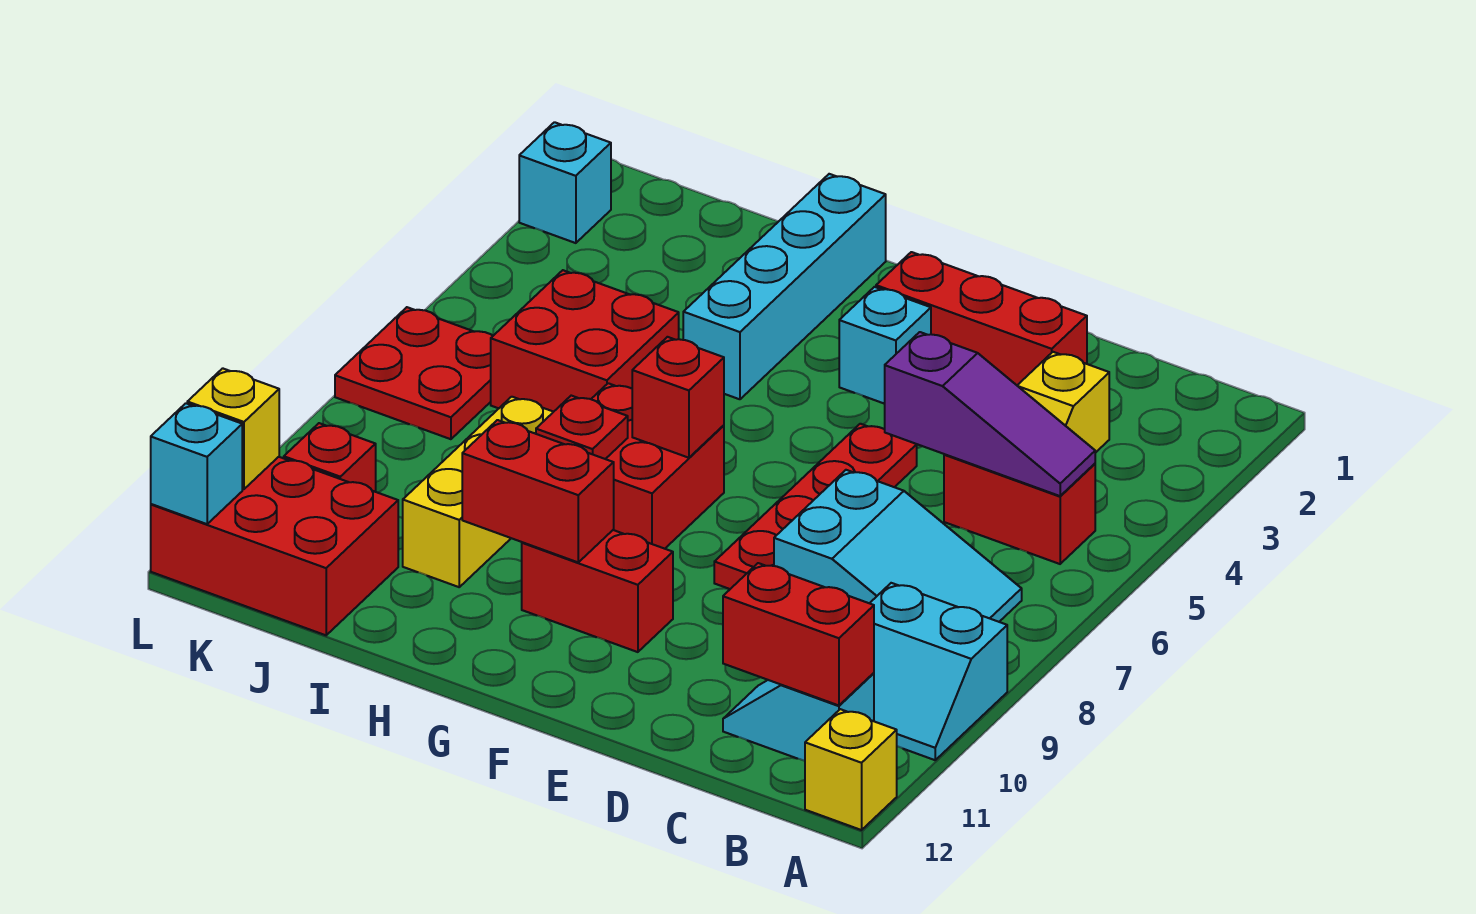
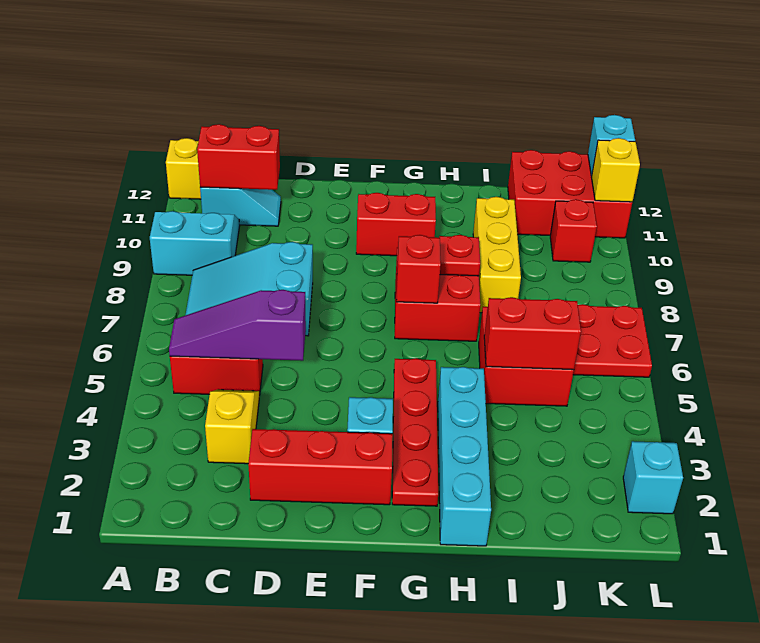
red 1x4 plate [714,424,917,589] -> red 1x4 plate moved to [392,358,438,506]
red 1x2 brick [462,420,614,562] -> red 1x2 brick moved to [484,297,581,370]

